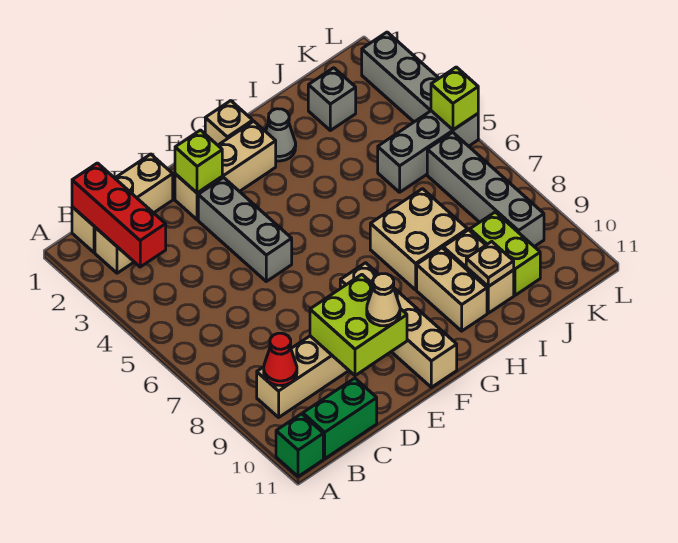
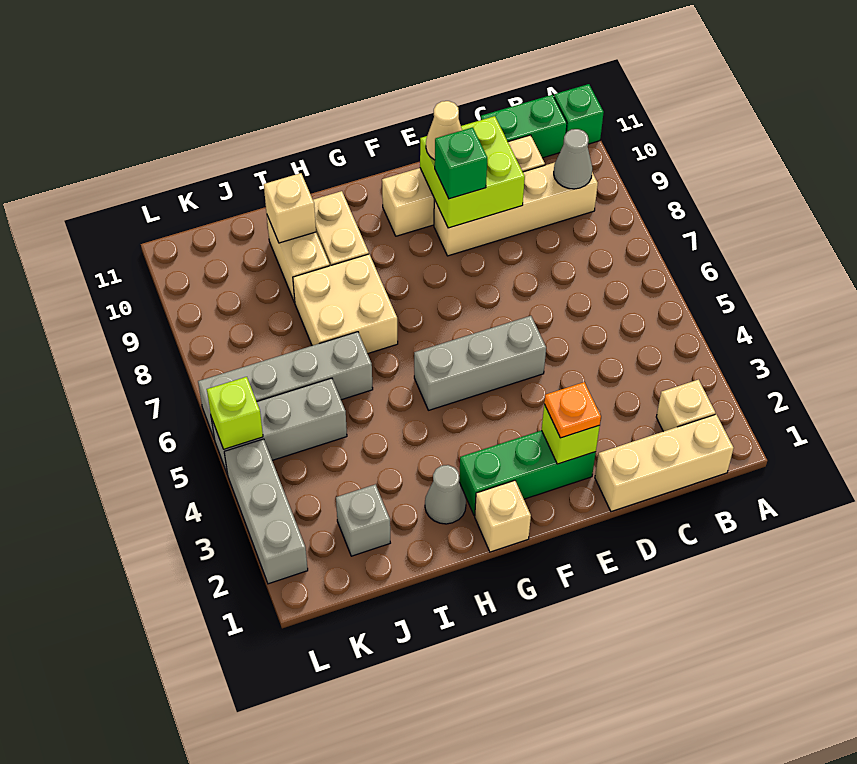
red 1x3 brick [72,163,166,267] -> none
red 1x1 cone [264,333,297,386] -> grey 1x1 cone [554,129,592,189]
tan 1x3 brick [175,121,276,220] -> green 1x3 brick [459,430,596,516]
none -> orange 1x1 plate [544,382,601,438]
grey 1x3 brick [198,178,292,281] -> grey 1x3 brick turned to [414,316,546,410]
none -> green 1x1 brick [435,127,487,199]
tan 1x4 brick [340,263,457,387] -> tan 1x4 brick turned to [382,135,545,236]
tan 1x1 plate [466,242,514,287] -> tan 1x1 brick [264,173,316,243]
lime 1x2 brick [470,212,540,295] -> none
grey 1x4 brick [427,132,544,247] -> grey 1x4 brick turned to [198,332,373,439]

